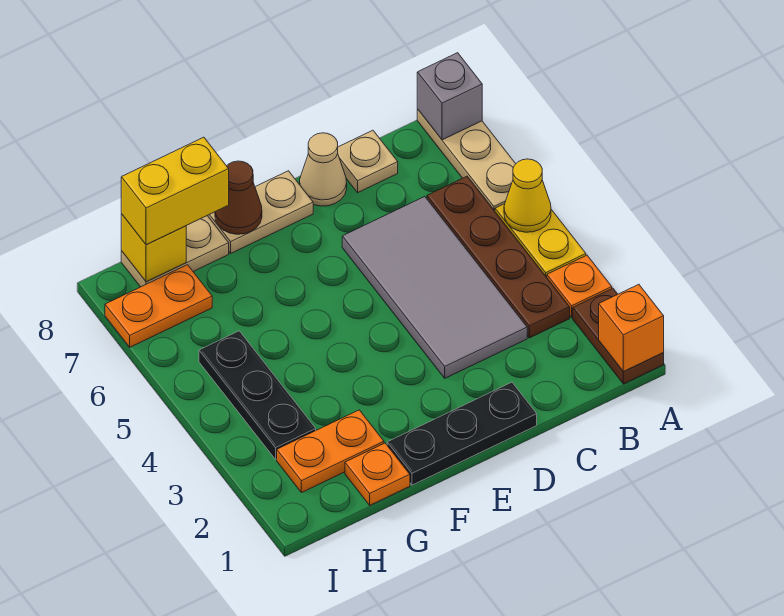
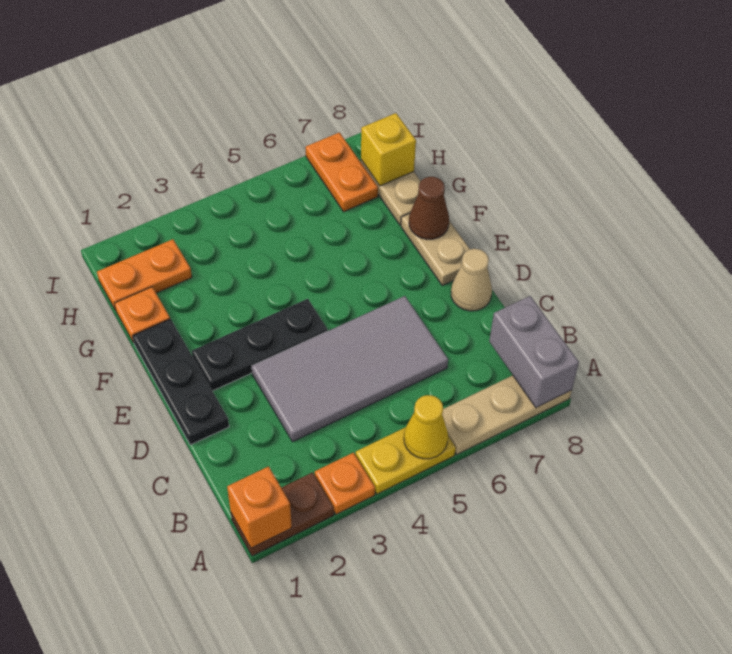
grey 1x1 brick [417,53,482,140] -> grey 1x2 brick [489,296,579,407]
brown 1x4 plate [427,176,570,338] -> none
tan 1x1 plate [338,130,398,193] -> none
orange 1x2 plate [277,410,384,493] -> orange 1x2 plate turned to [97,239,192,310]
yellow 1x2 brick [121,137,229,245] -> none
black 1x3 plate [199,331,316,459] -> black 1x3 plate moved to [192,299,328,391]

